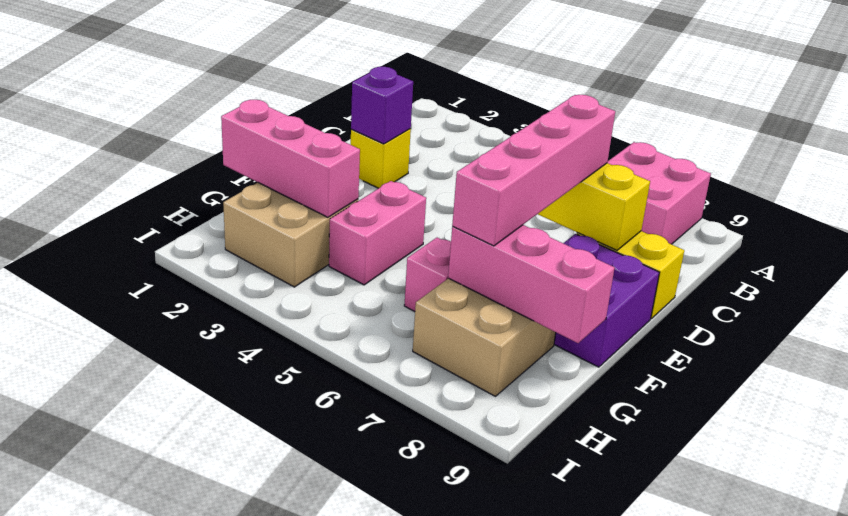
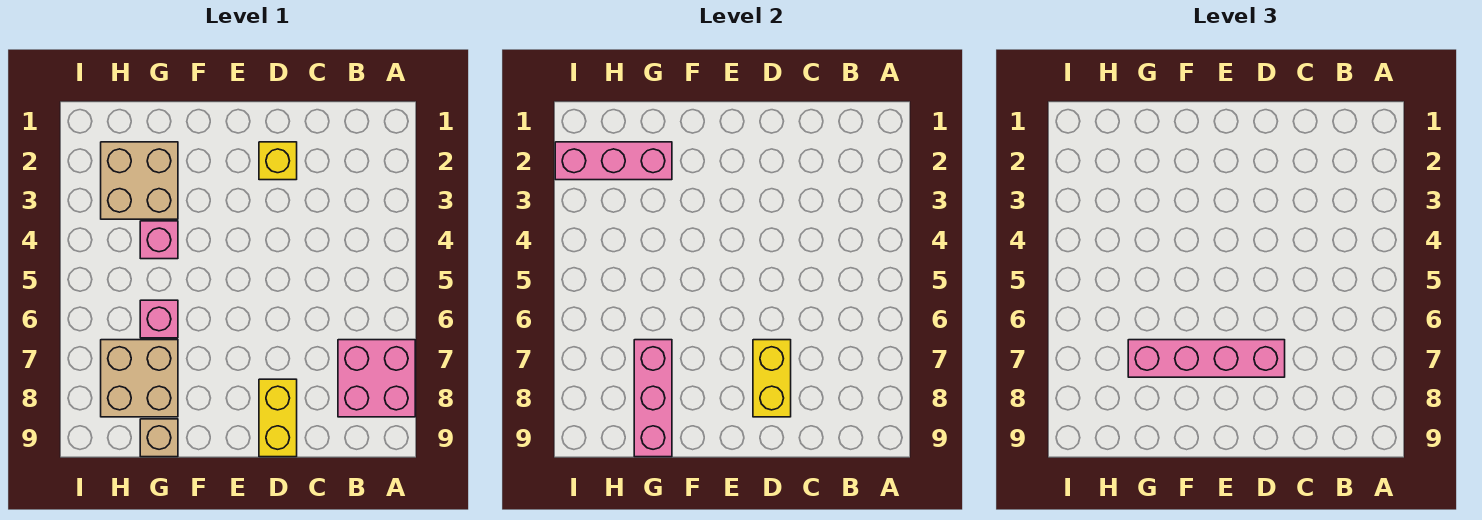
purple 1x1 brick [351,67,413,144] -> none
purple 2x2 brick [554,234,659,367] -> none
pink 1x2 brick [329,181,426,285] -> pink 1x1 brick [140,221,178,259]
pink 1x3 brick [221,100,360,217] -> pink 1x3 brick turned to [555,142,672,180]
none -> tan 1x1 brick [140,419,178,457]

